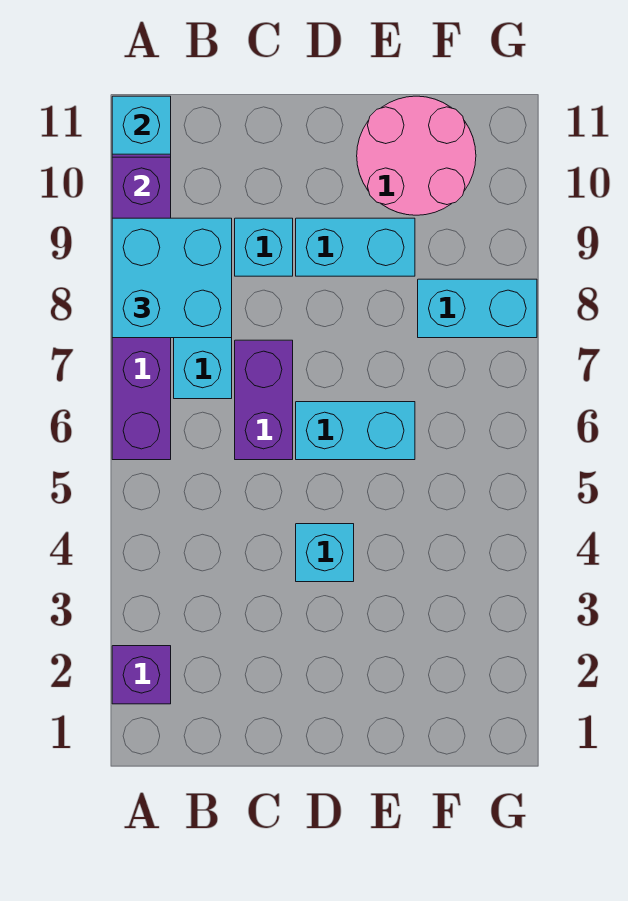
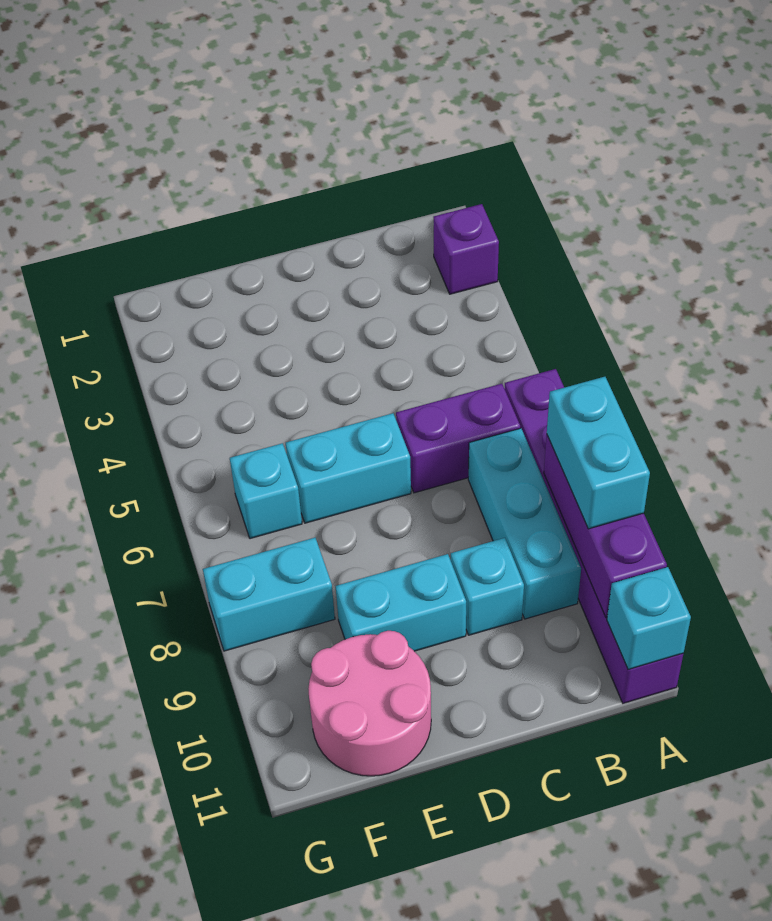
cyan 2x2 brick [112,218,232,338] -> cyan 1x2 brick [547,377,650,529]
purple 1x2 brick [235,340,293,460] -> purple 1x2 brick turned to [396,384,520,493]
cyan 1x1 brick [296,524,354,582] -> cyan 1x1 brick moved to [230,443,302,539]

